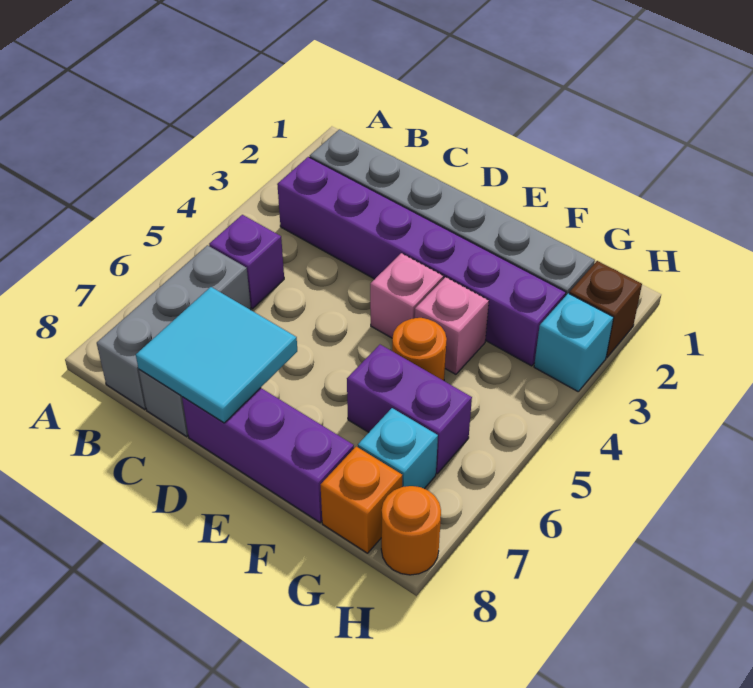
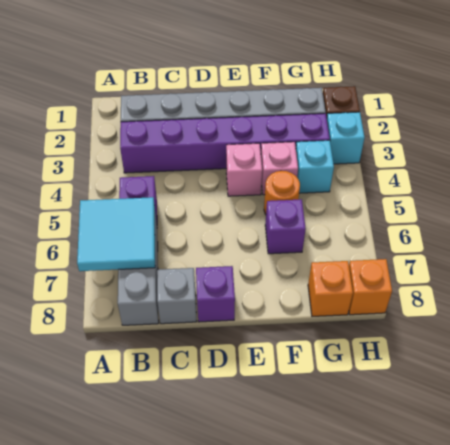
cyan 2x2 tile [136,287,297,423] -> cyan 2x2 tile moved to [77,197,155,271]
purple 1x3 brick [182,388,354,523] -> purple 1x1 brick [196,266,235,322]
purple 1x2 brick [347,345,472,474] -> purple 1x1 brick [265,199,306,254]
cyan 1x1 brick [358,408,438,489] -> cyan 1x1 brick moved to [296,140,334,193]
orange 1x1 round brick [381,486,441,575] -> orange 1x1 brick [349,259,392,315]

